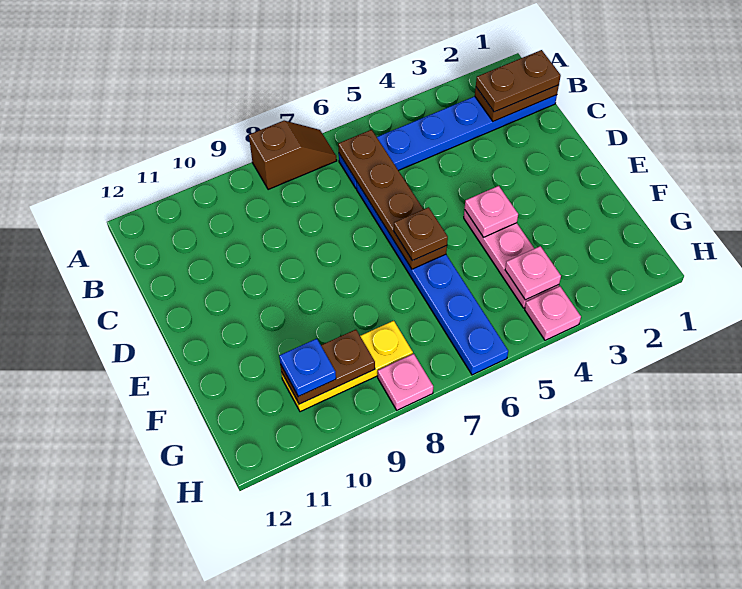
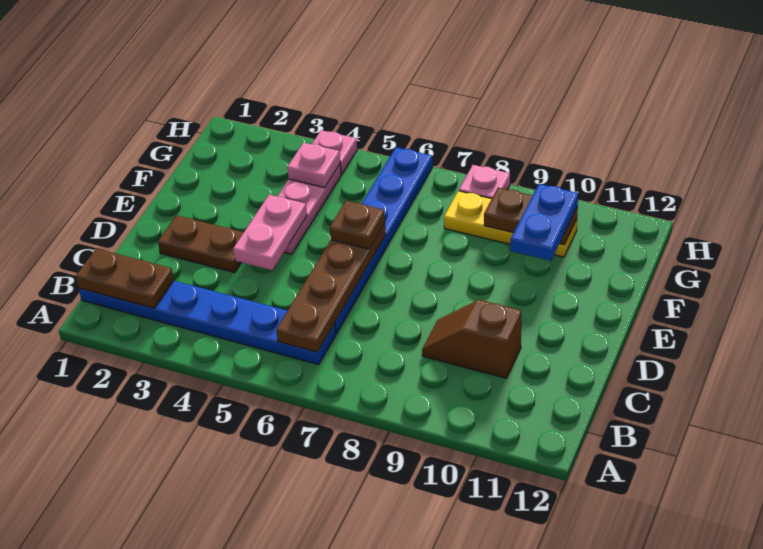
brown 1x2 slope [249,121,337,190] -> brown 1x2 slope moved to [422,300,521,378]
brown 1x2 plate [476,50,561,112] -> brown 1x2 plate moved to [158,215,244,273]
pink 1x1 plate [465,186,518,237] -> pink 1x2 plate [233,195,307,270]
blue 1x1 plate [279,339,336,397] -> blue 1x2 plate [511,184,578,261]

